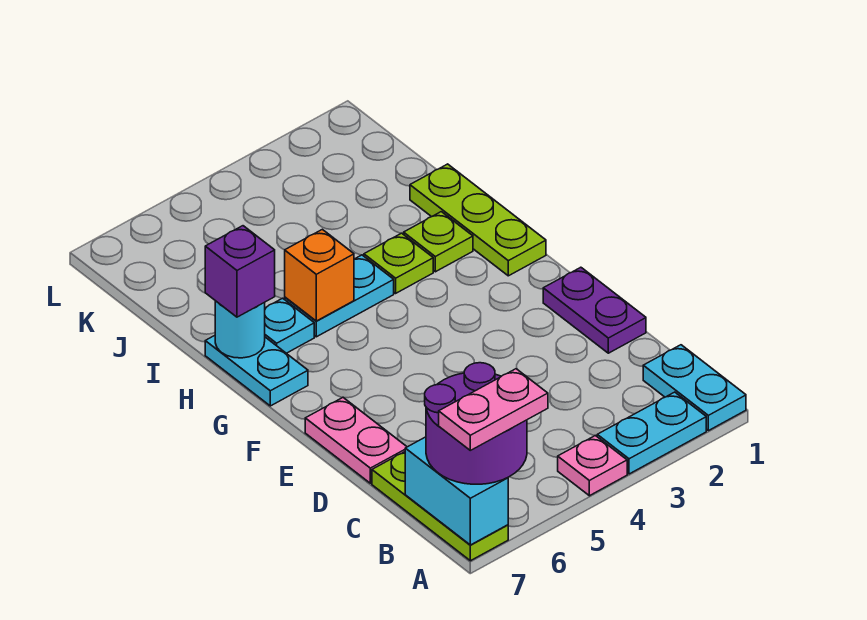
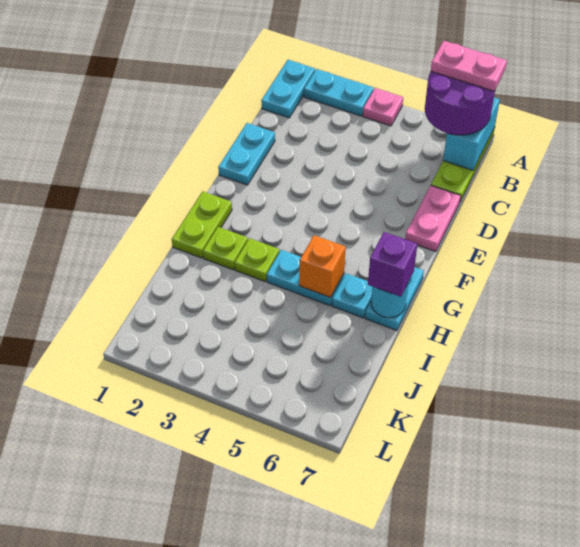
purple 1x2 plate [543,267,646,353] -> cyan 1x2 plate [218,123,275,185]
lime 1x3 plate [410,164,546,276] -> lime 1x2 plate [172,191,232,258]

